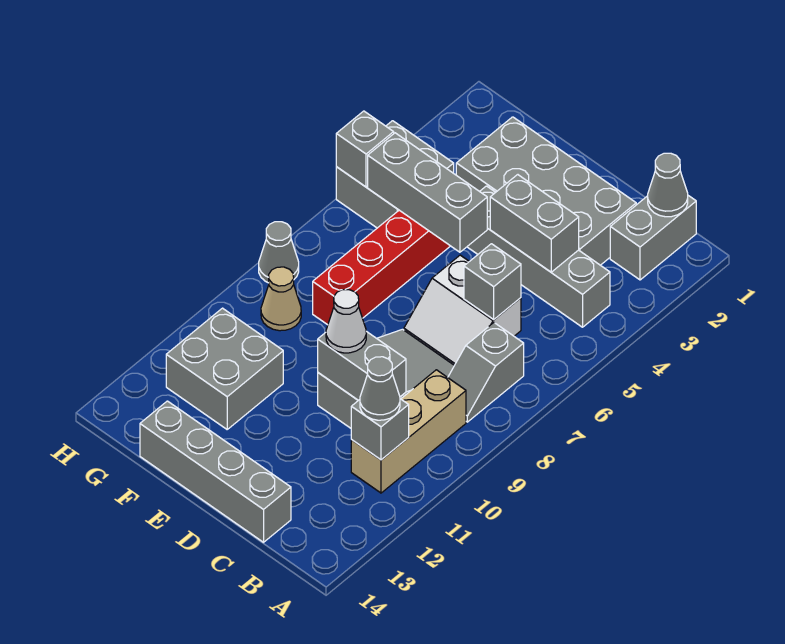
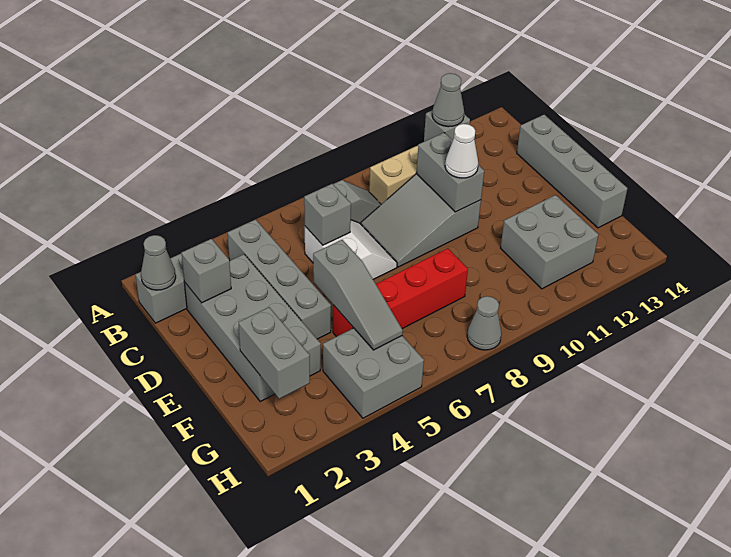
grey 1x2 brick [490,175,579,272] -> grey 1x2 brick moved to [239,307,310,399]
grey 1x3 brick [368,133,487,252] -> grey 1x3 slope [313,240,403,350]
tan 1x1 cone [261,267,301,331] -> none
grey 1x1 brick [336,111,394,187] -> grey 1x1 brick moved to [182,239,231,303]

